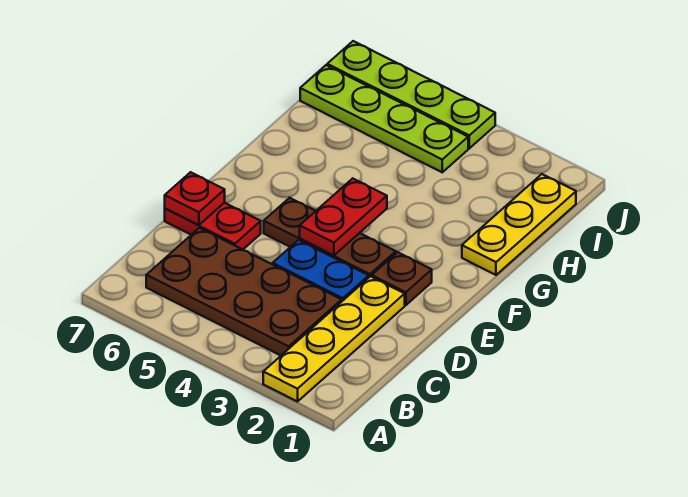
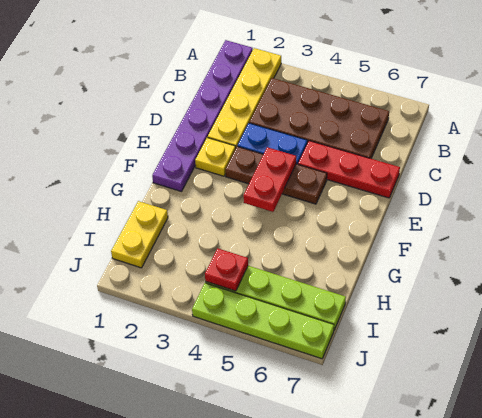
none -> purple 1x6 plate [152,40,253,191]
red 1x2 plate [165,203,261,249] -> red 1x3 plate [298,141,400,198]
red 1x1 plate [165,172,225,225] -> red 1x1 plate moved to [205,248,248,291]
brown 1x1 plate [372,252,432,305] -> yellow 1x1 plate [195,138,236,176]
yellow 1x3 plate [462,174,576,275] -> yellow 1x2 plate [111,201,168,268]

